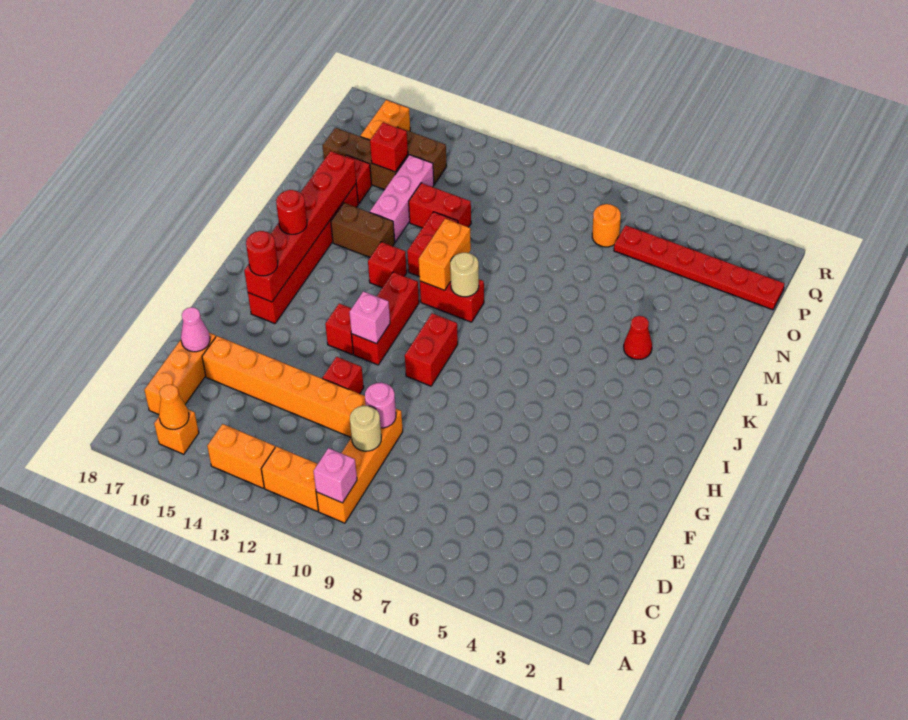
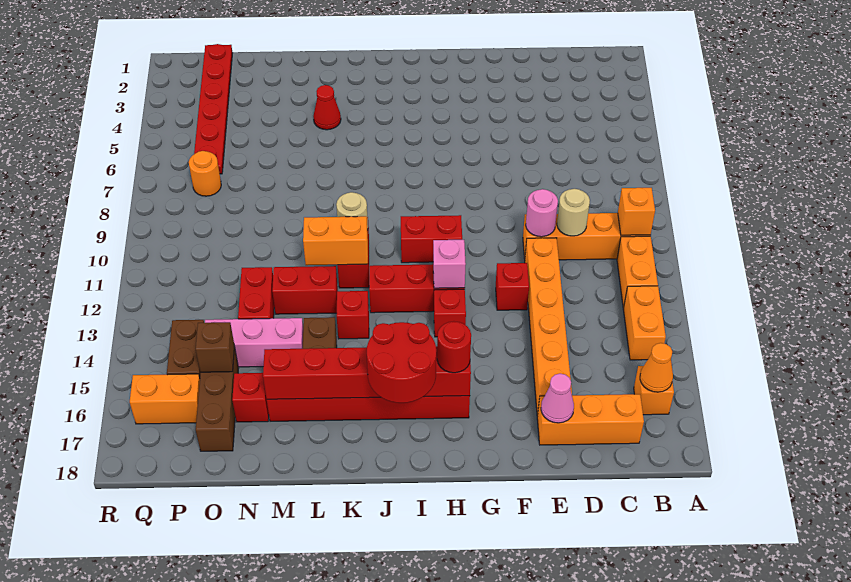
pink 1x1 brick [313,448,357,503] -> orange 1x1 brick [618,188,655,235]
red 1x1 round brick [276,190,307,234] -> red 2x2 round brick [367,322,436,403]
red 1x1 brick [370,123,408,172] -> brown 1x1 brick [196,322,234,372]

